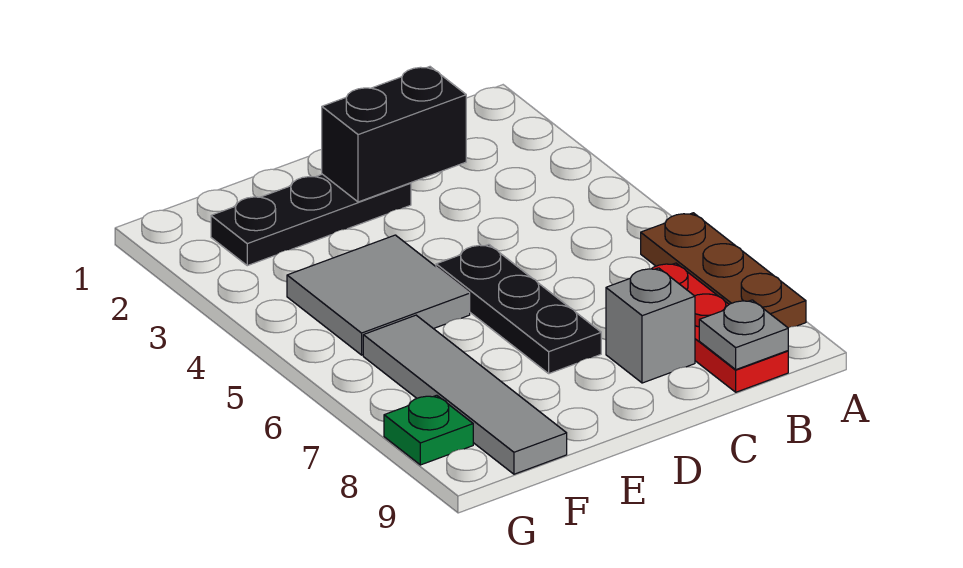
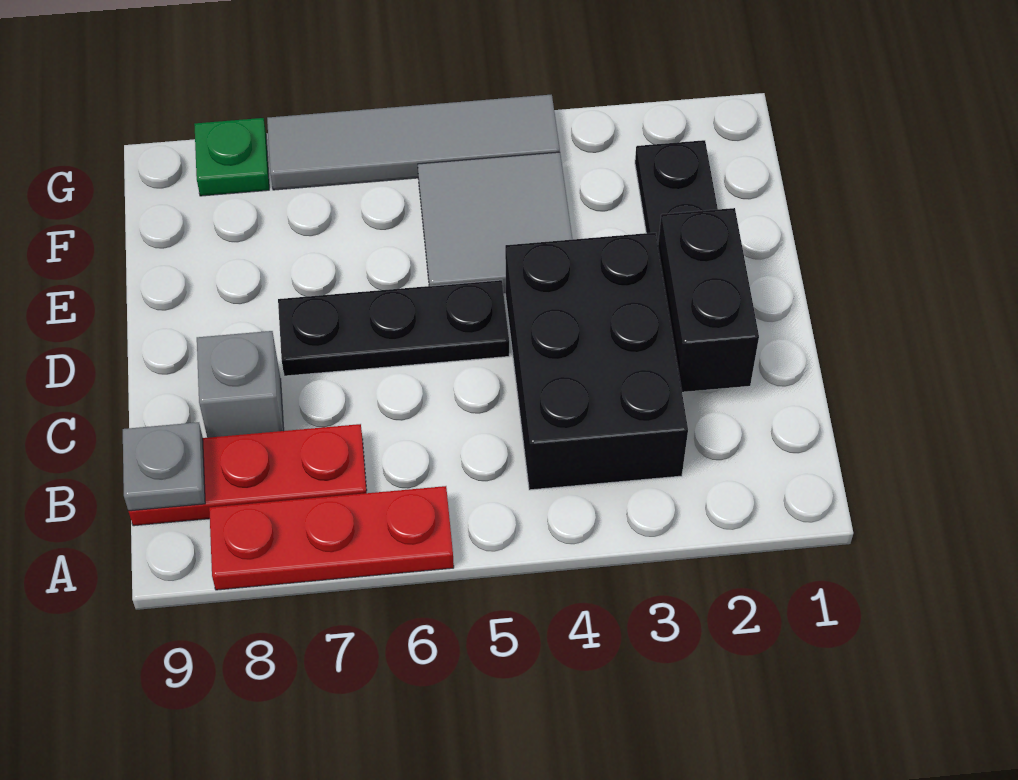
brown 1x3 plate [641,213,806,328] -> red 1x3 plate [209,486,454,590]
none -> black 2x3 brick [505,233,688,490]
grey 1x4 tile [363,315,567,474] -> grey 1x4 tile moved to [267,95,560,190]

